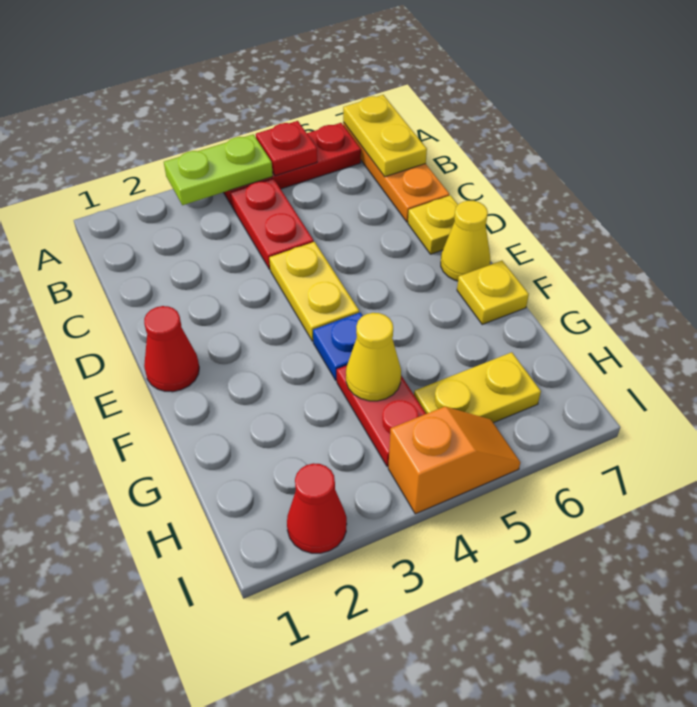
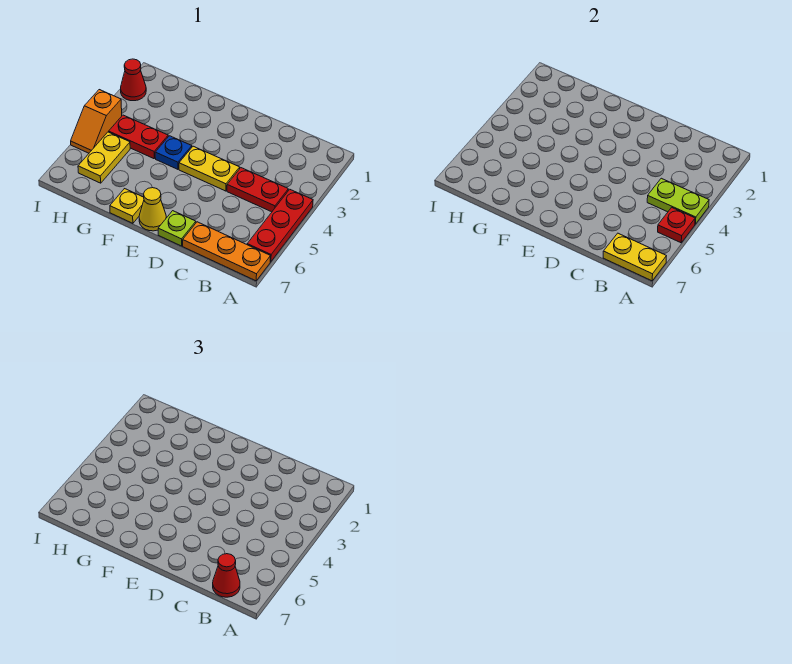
lime 1x2 plate [164,134,273,205] -> lime 1x2 plate turned to [647,178,709,224]
yellow 1x1 plate [408,195,458,254] -> lime 1x1 plate [158,211,196,246]
red 1x1 cone [144,306,199,392] -> red 1x1 cone moved to [213,554,240,597]
yellow 1x1 cone [346,313,401,401] -> none

